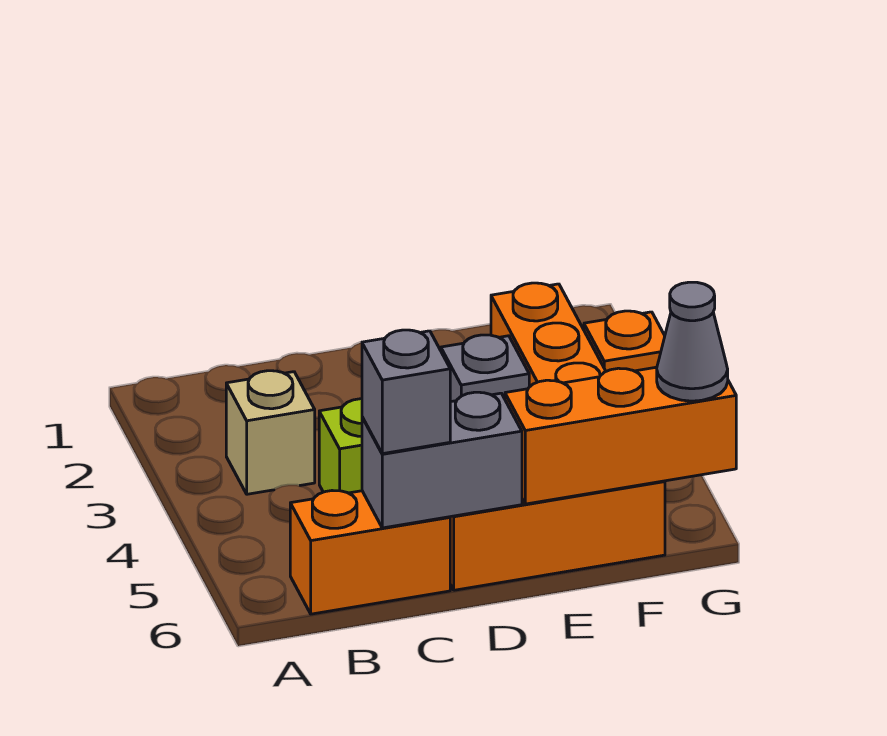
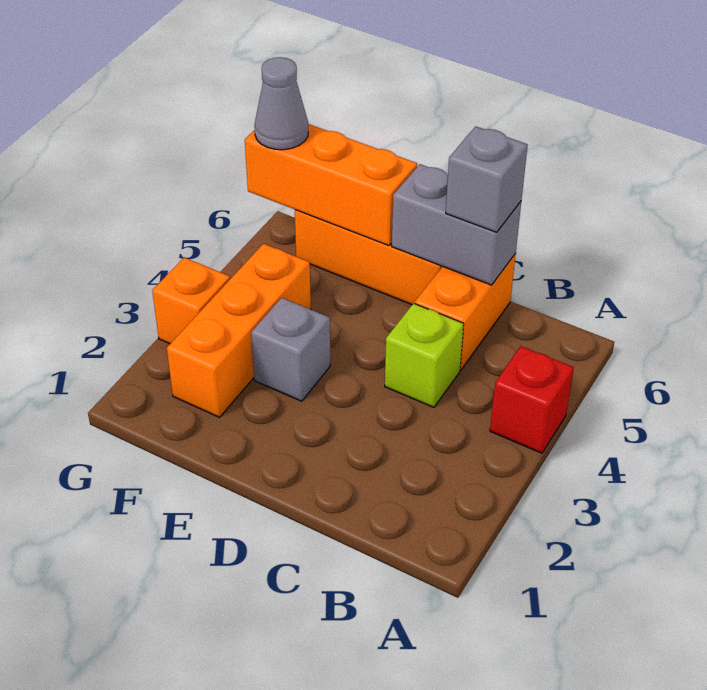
none -> red 1x1 brick [490,346,574,453]
tan 1x1 brick [226,371,315,494] -> none
orange 1x2 brick [290,491,450,614] -> orange 1x2 brick turned to [415,254,516,370]

